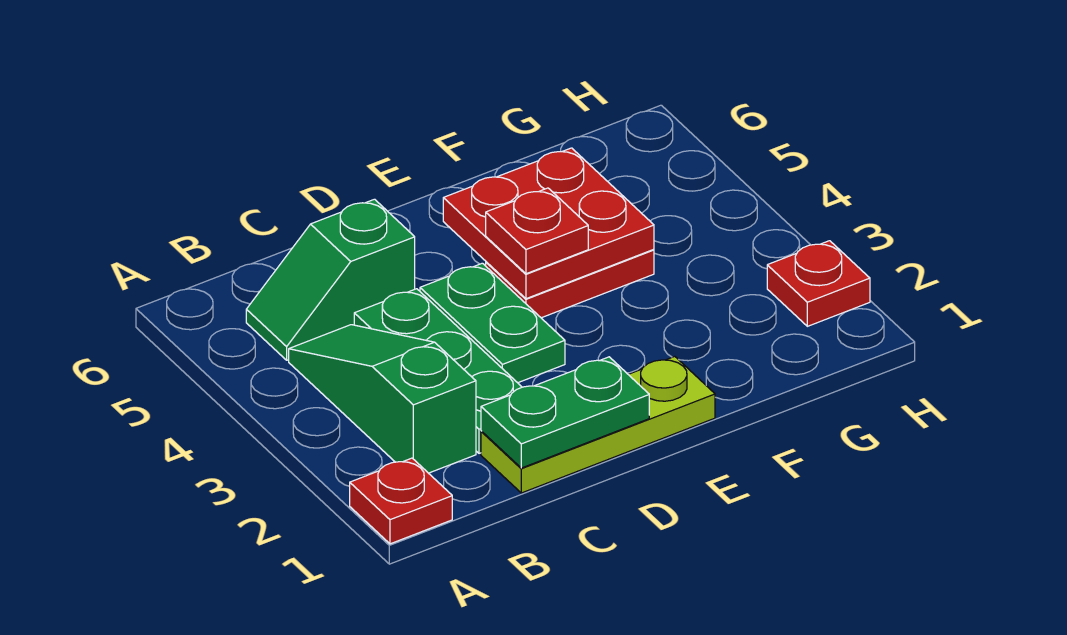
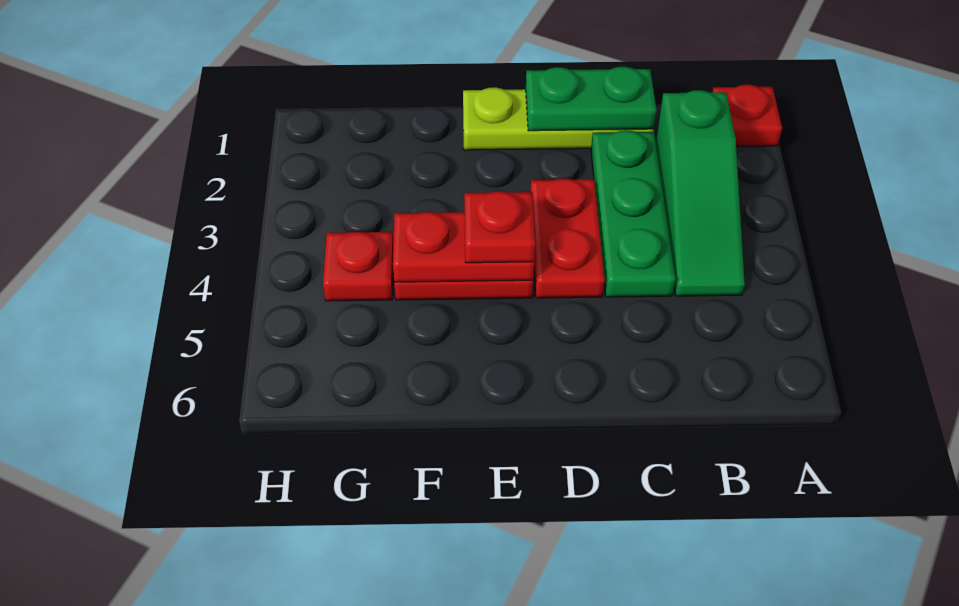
green 1x2 slope [246,199,415,360] -> none
green 1x2 plate [420,263,565,383] -> red 1x2 plate [530,179,605,298]
red 2x2 plate [443,148,654,299] -> red 1x2 plate [393,212,534,282]
red 1x1 plate [767,241,870,326] -> red 1x1 plate moved to [323,232,393,301]

